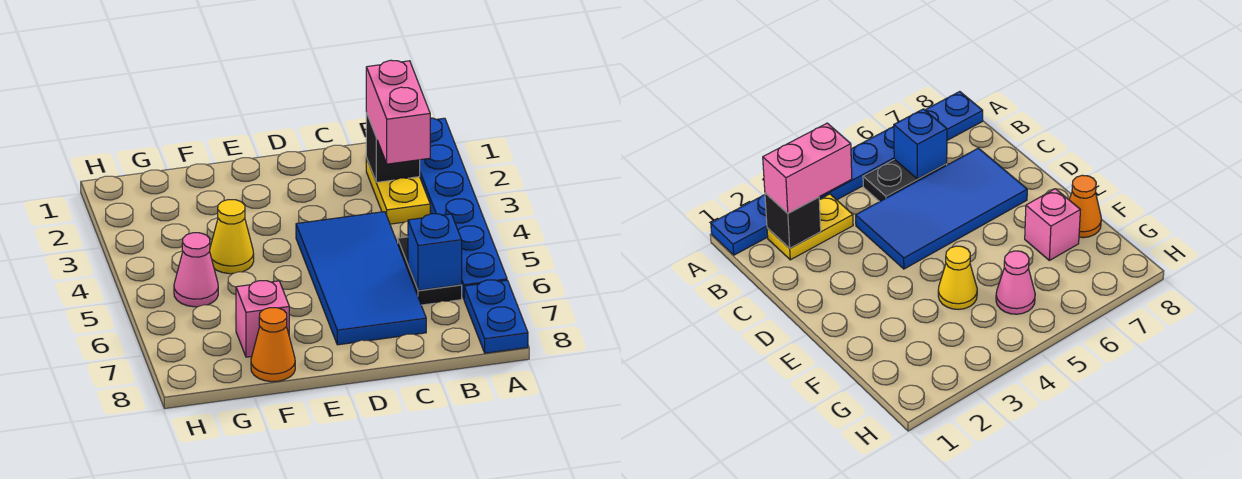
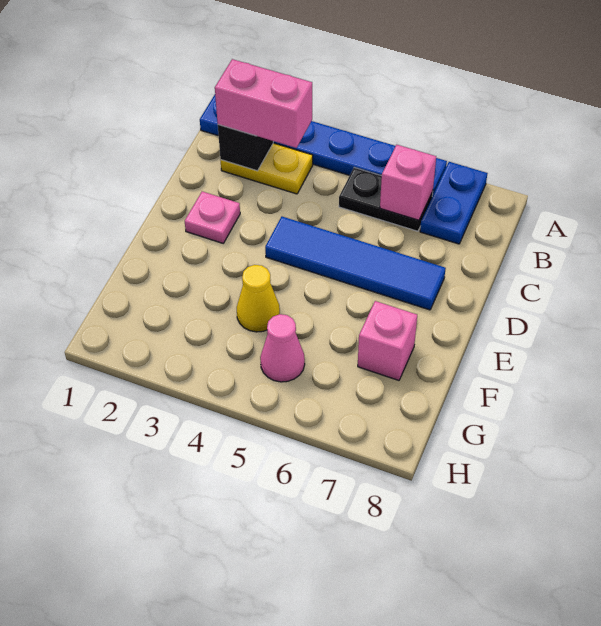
blue 1x2 plate [464,280,528,353] -> blue 1x2 plate turned to [420,162,487,244]
blue 1x1 brick [408,214,462,290] -> pink 1x1 brick [380,145,436,220]
blue 2x4 tile [296,212,426,345] -> blue 1x4 tile [265,217,446,310]
none -> pink 1x1 plate [185,191,240,243]
orange 1x1 cone [251,308,295,382] -> none

